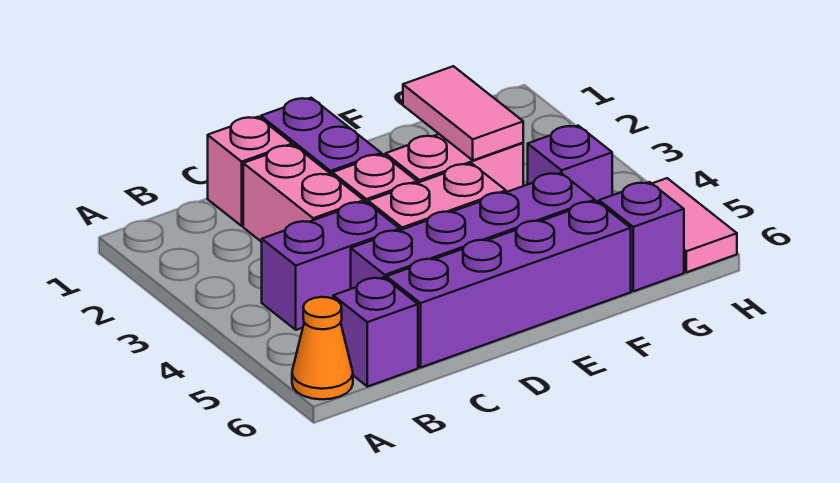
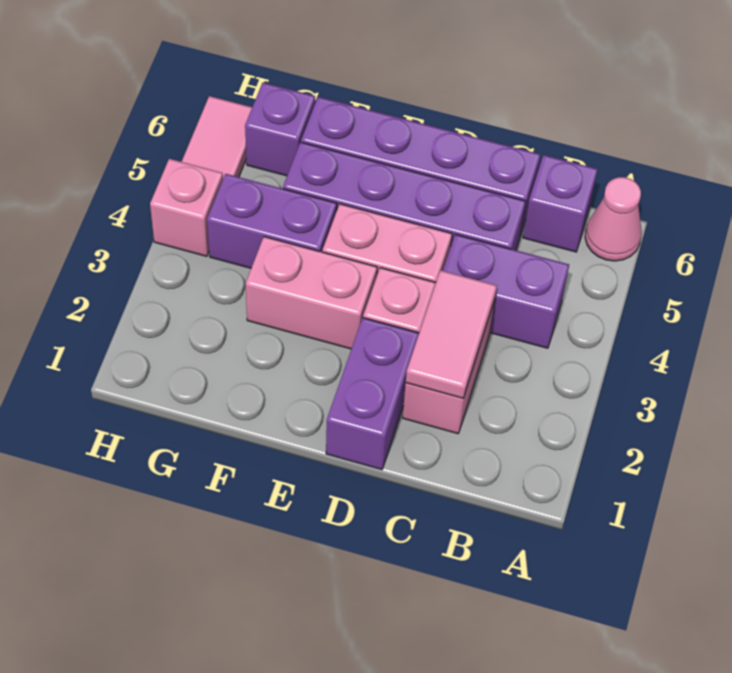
orange 1x1 cone [292,297,353,399] -> pink 1x1 cone [585,177,642,261]
pink 1x1 brick [208,117,292,226] -> pink 1x1 brick moved to [150,159,223,256]
pink 1x2 tile [403,66,523,160] -> pink 1x2 tile moved to [406,270,497,398]
purple 1x1 brick [528,126,612,202] -> purple 1x2 brick [207,174,337,268]

